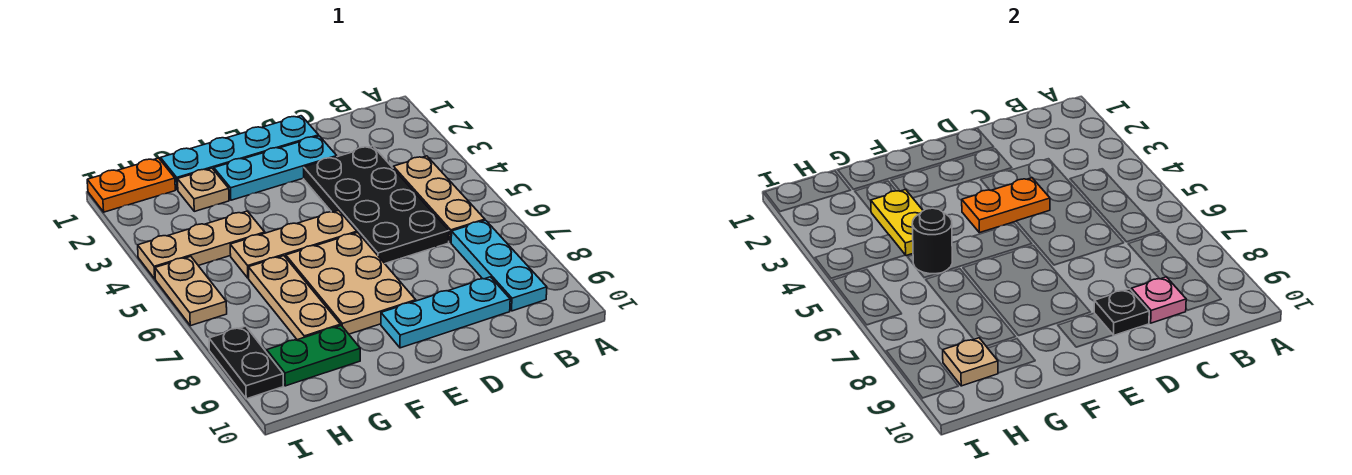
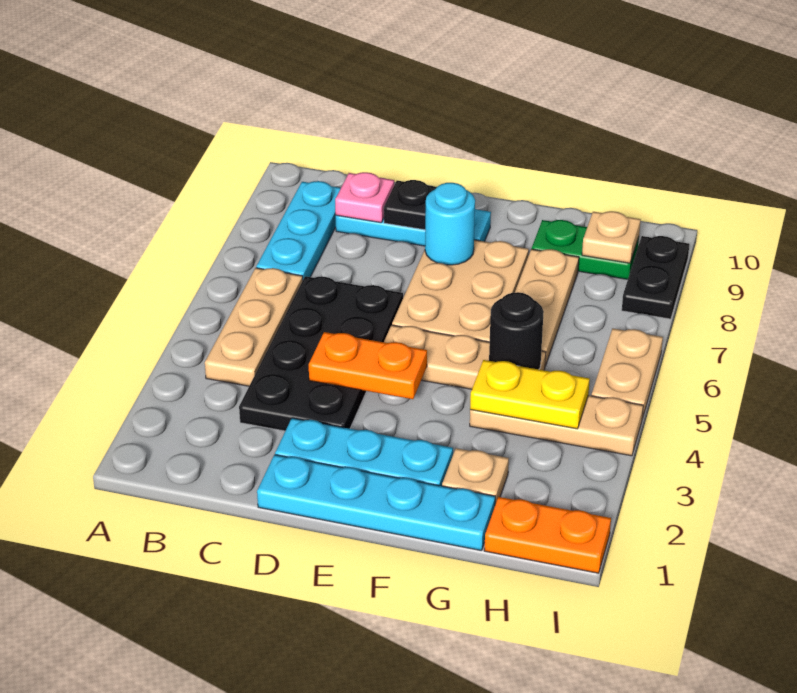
none -> cyan 1x1 round brick [425,183,475,265]
yellow 1x2 plate [871,190,923,256] -> yellow 1x2 plate turned to [470,360,590,429]

